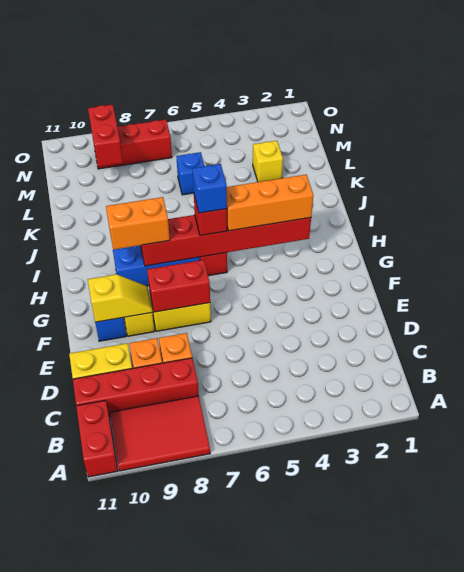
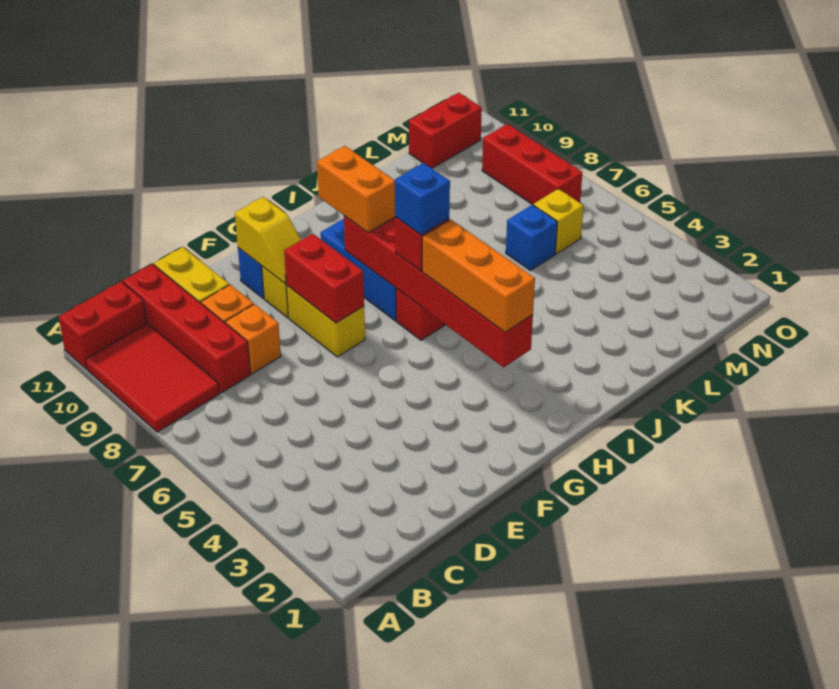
yellow 1x1 brick [253,141,283,182] -> yellow 1x1 brick moved to [534,189,583,254]
red 1x2 brick [88,105,123,167] -> red 1x2 brick moved to [409,93,482,168]

